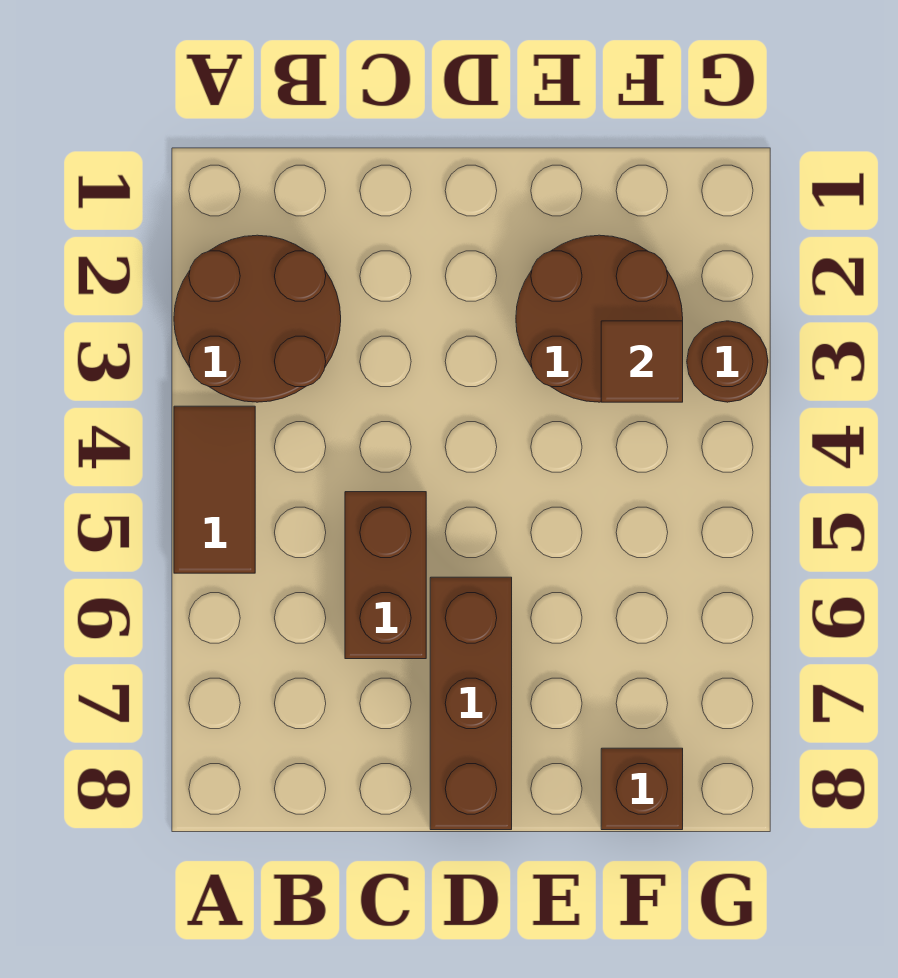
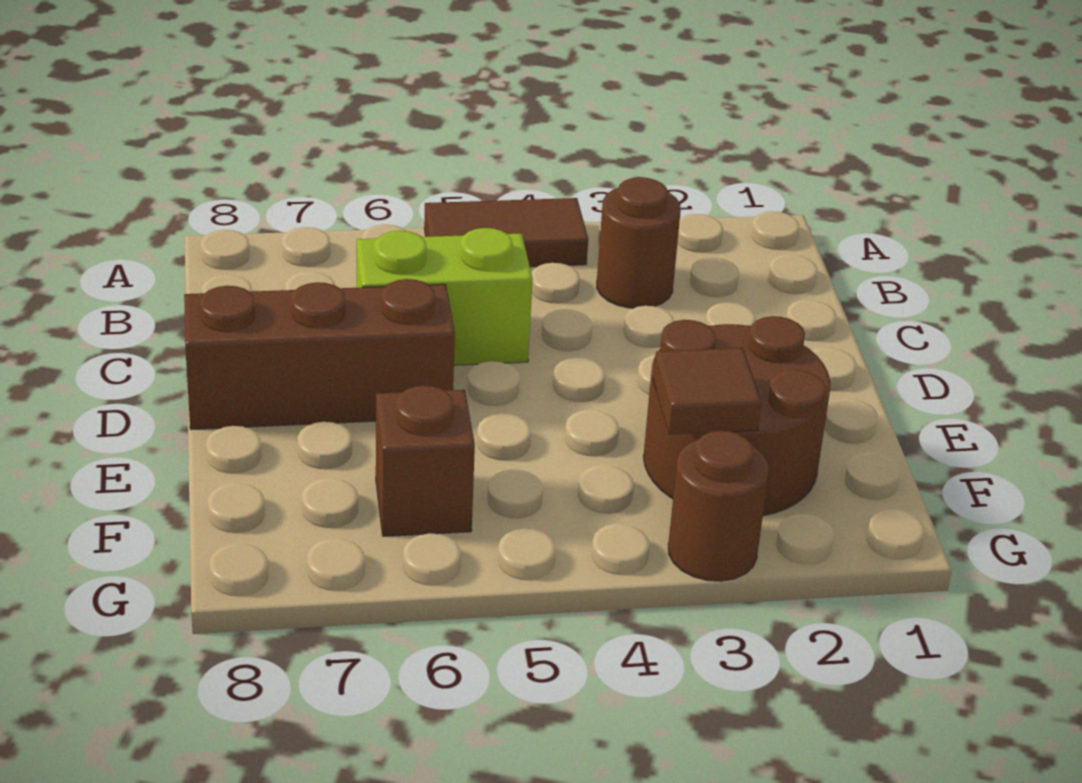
brown 2x2 round brick [174,235,341,402] -> brown 1x1 round brick [597,177,681,308]
brown 1x2 brick [345,492,426,659] -> lime 1x2 brick [357,228,533,365]
brown 1x1 brick [601,748,683,830] -> brown 1x1 brick moved to [376,385,475,536]

